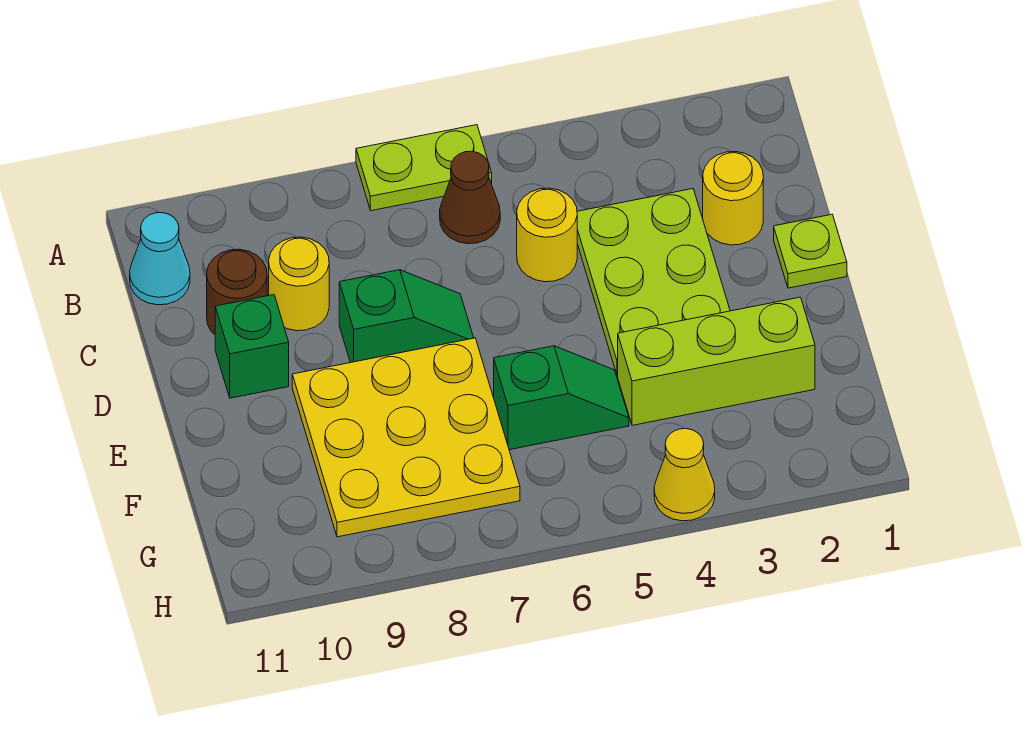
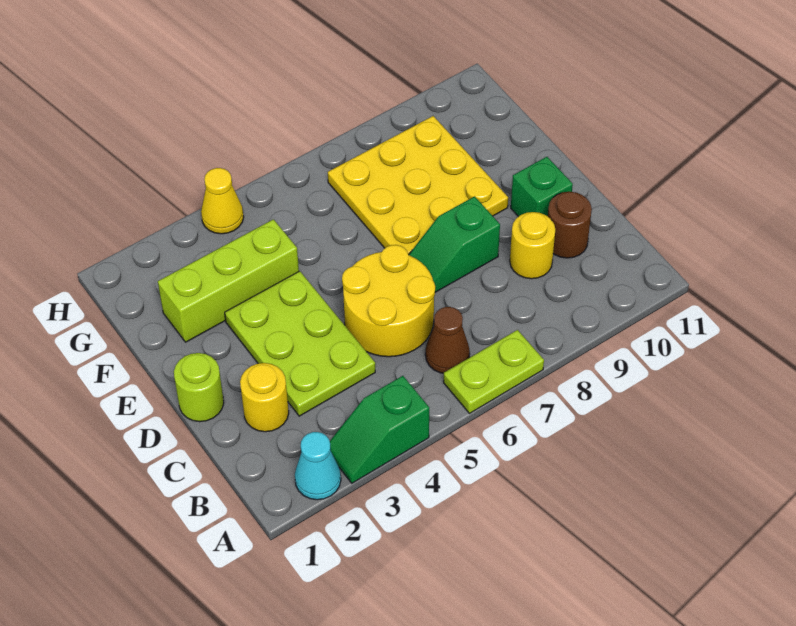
cyan 1x1 cone [130,213,190,305] -> cyan 1x1 cone moved to [295,432,341,500]
yellow 1x1 round brick [517,188,577,282] -> yellow 2x2 round brick [342,245,435,357]
lime 1x1 plate [774,214,847,288] -> lime 1x1 round brick [174,353,224,422]
green 1x2 slope [494,346,629,450] -> green 1x2 slope moved to [330,376,429,483]

